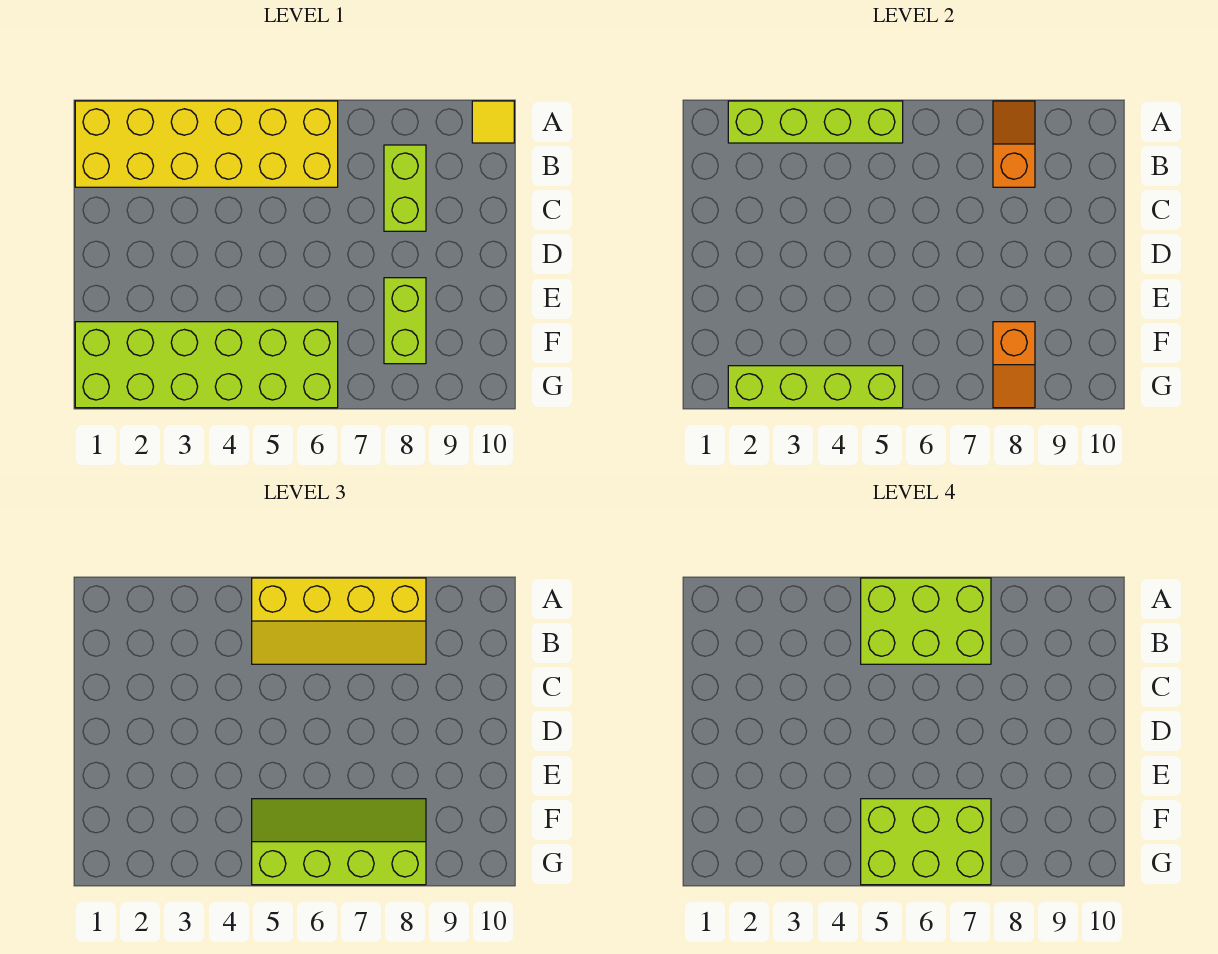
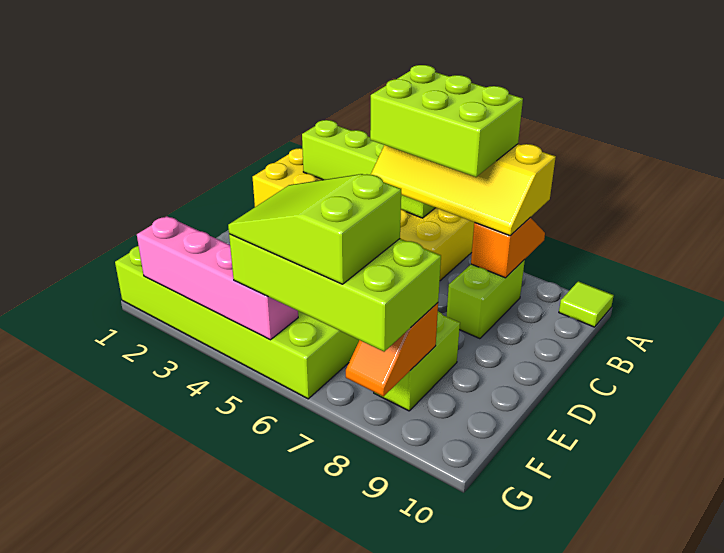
yellow 1x1 tile [472,101,514,143] -> lime 1x1 tile [559,281,614,327]
lime 2x4 slope [252,799,426,885] -> lime 2x4 brick [229,234,441,352]
lime 2x3 brick [861,799,991,885] -> lime 2x3 slope [228,174,401,284]
lime 1x4 brick [728,366,903,408] -> pink 1x4 brick [137,216,298,340]

